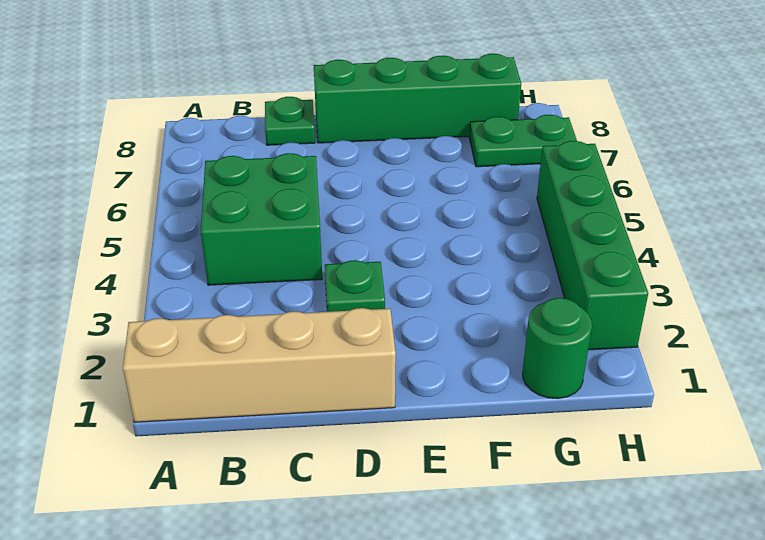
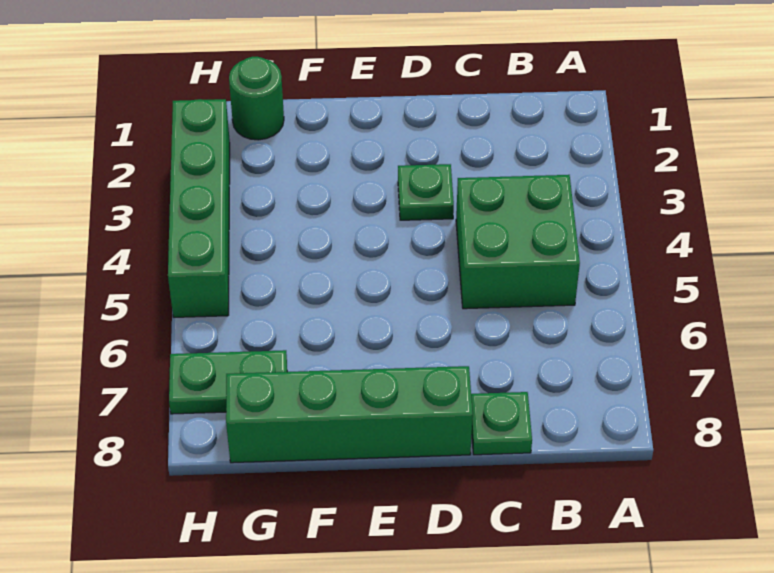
tan 1x4 brick [123,308,396,422] -> none

